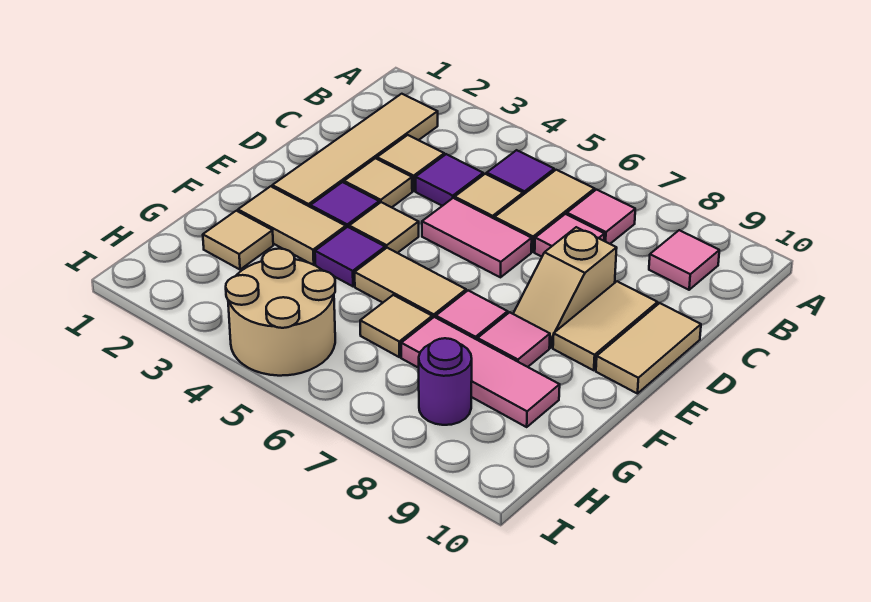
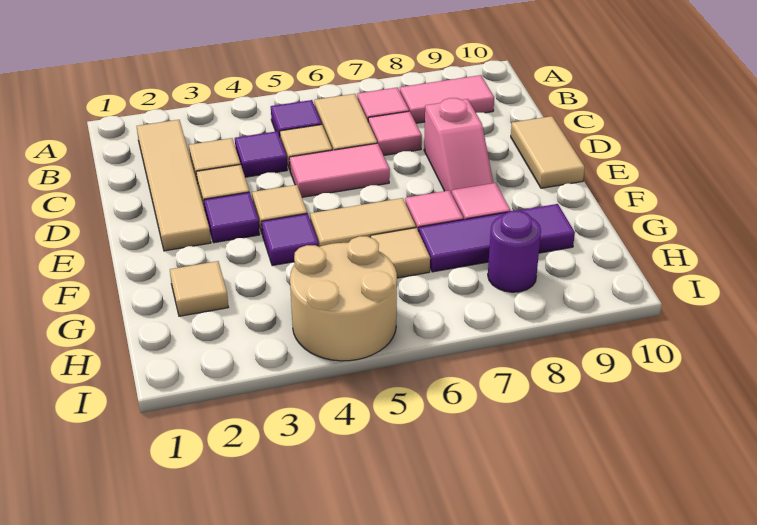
pink 1x1 tile [649,230,719,290] -> pink 1x2 tile [400,75,494,123]
tan 1x2 slope [513,227,617,348] -> pink 1x2 slope [424,98,493,194]
tan 1x2 tile [553,281,658,370] -> none
tan 1x2 tile [238,186,346,265] -> none
pink 1x3 tile [401,317,560,427] -> purple 1x3 tile [419,204,575,272]

